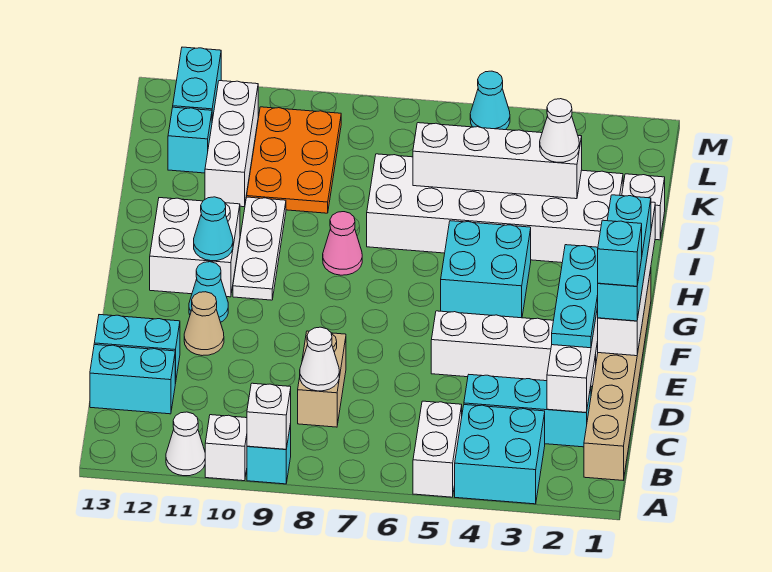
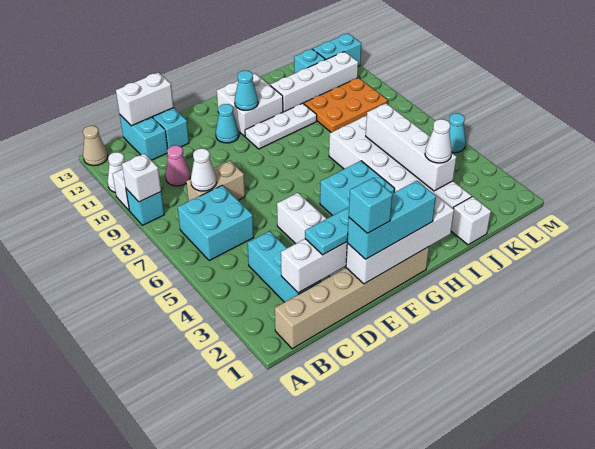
cyan 2x2 brick [455,405,545,504] -> cyan 2x2 brick moved to [178,185,254,261]
white 1x2 brick [413,401,462,497] -> white 1x2 brick moved to [116,72,174,126]
tan 1x1 cone [184,292,224,356] -> tan 1x1 cone moved to [83,126,108,166]
pink 1x1 cone [323,212,362,275] -> pink 1x1 cone moved to [165,145,190,186]
white 1x3 brick [205,81,258,207] -> white 1x4 brick [270,52,358,112]

